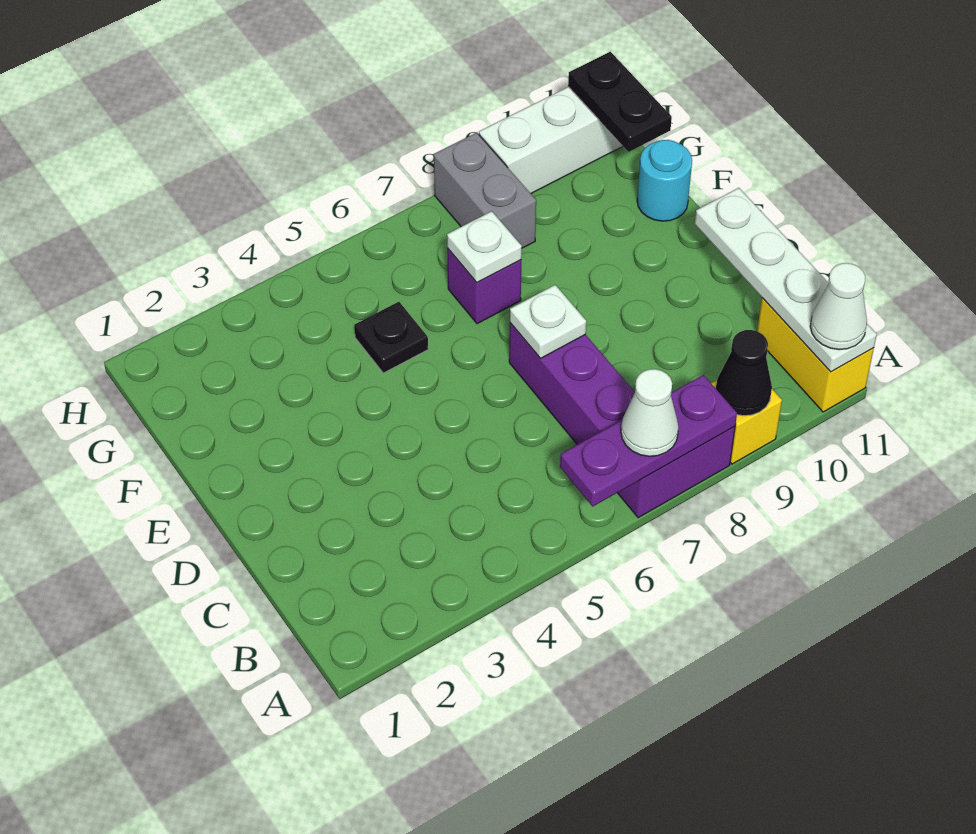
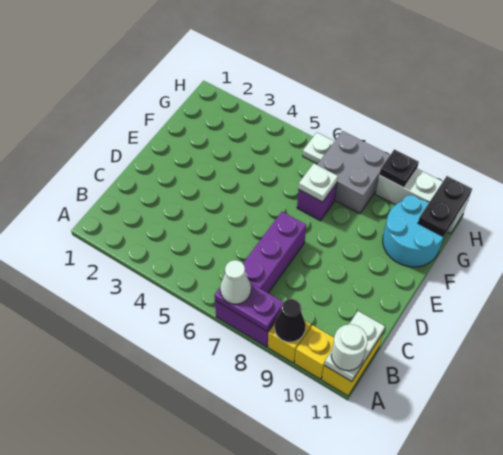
purple 1x3 plate [560,375,737,506] -> purple 1x2 plate [214,283,283,331]
none -> yellow 1x1 brick [295,325,334,379]
white 1x4 plate [695,188,877,372] -> white 1x2 plate [324,311,385,382]
white 1x1 cone [810,263,867,350] -> white 1x1 round brick [331,324,367,371]
white 1x1 plate [510,285,586,358] -> white 1x1 plate moved to [303,133,334,164]
black 1x1 plate [354,302,428,373] -> black 1x1 plate moved to [379,149,419,188]
cyan 1x1 round brick [637,140,692,221] -> cyan 2x2 round brick [383,195,444,267]
grey 1x2 brick [434,133,536,248] -> grey 2x2 brick [317,131,390,214]

